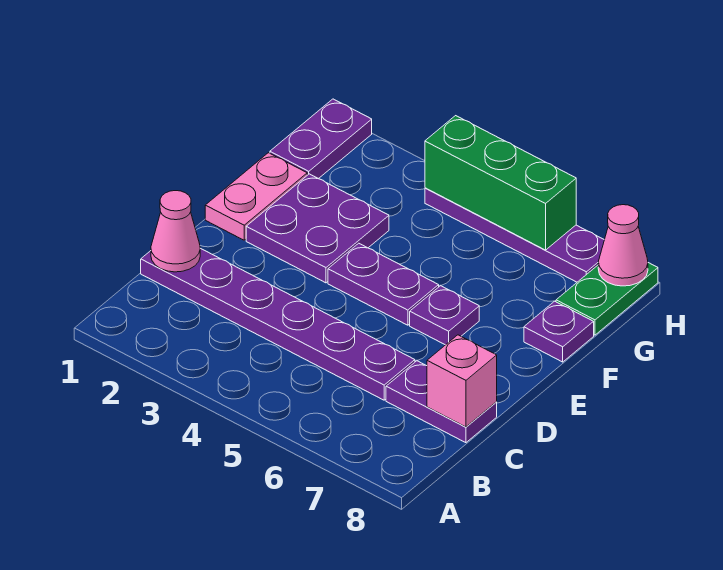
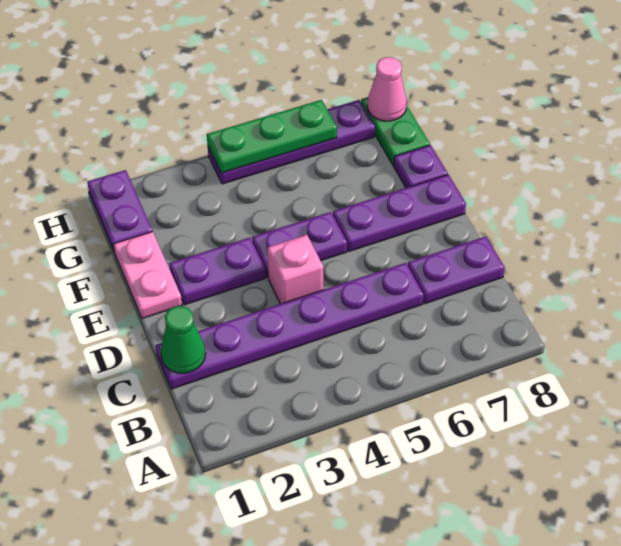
pink 1x1 cone [151,191,200,272] -> green 1x1 cone [161,306,206,373]
pink 1x1 brick [427,335,497,427] -> pink 1x1 brick moved to [267,235,324,304]
purple 2x2 plate [246,174,389,283] -> purple 1x2 plate [169,238,266,305]
purple 1x1 plate [410,286,479,345] -> purple 1x3 plate [333,175,466,251]
green 1x3 brick [425,116,576,250] -> green 1x3 plate [207,100,337,173]

